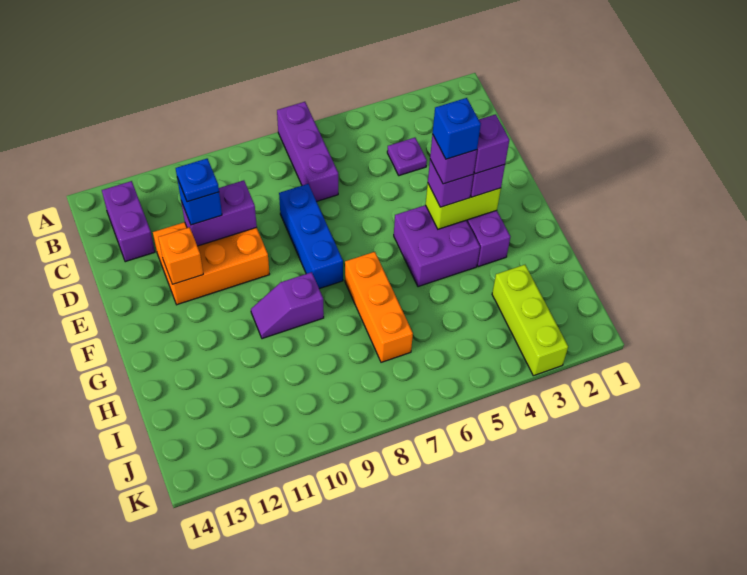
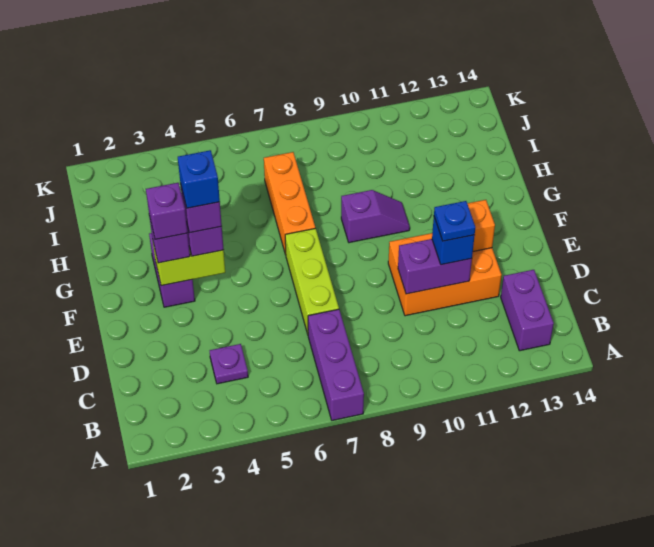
blue 1x3 brick [279,184,343,289] -> none
purple 2x2 brick [394,205,480,287] -> none
lime 1x3 brick [492,265,568,376] -> lime 1x3 brick moved to [285,228,339,334]

